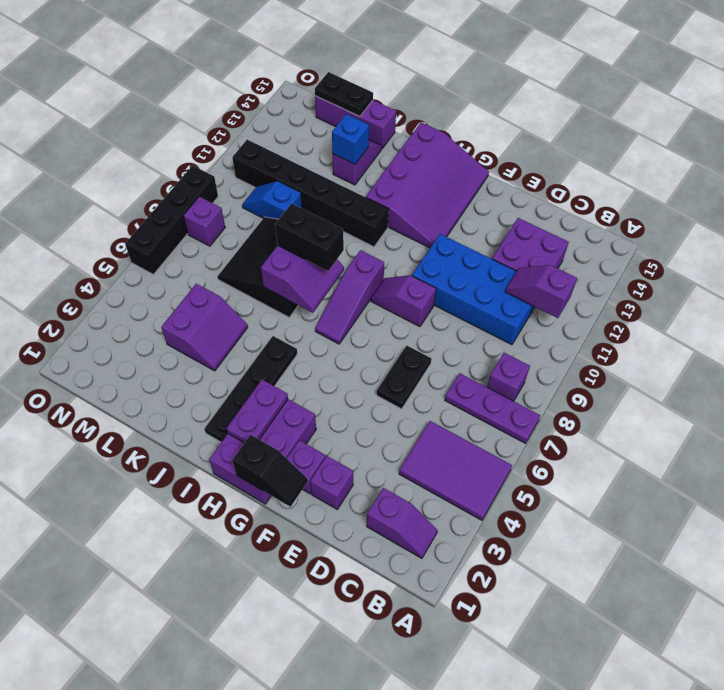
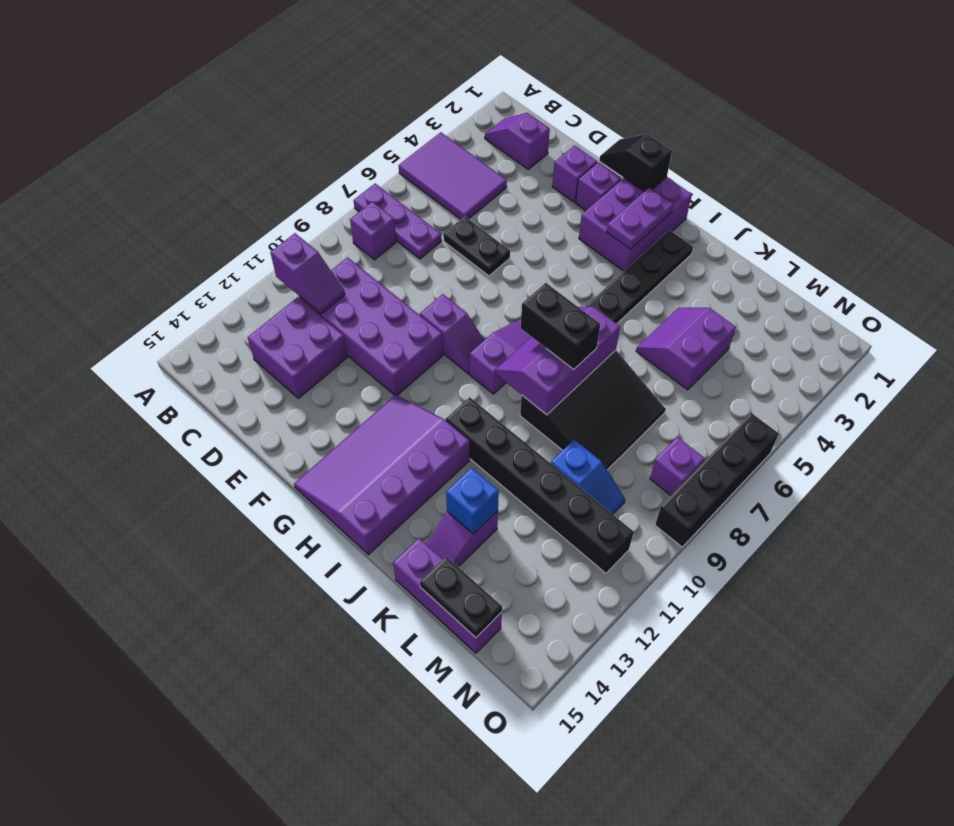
blue 2x4 brick [412,234,535,345] -> purple 2x4 brick [299,257,443,395]
black 1x2 plate [377,346,432,409] -> black 1x2 plate turned to [443,216,510,276]
purple 2x2 slope [261,246,344,313] -> purple 2x3 slope [495,307,620,415]

